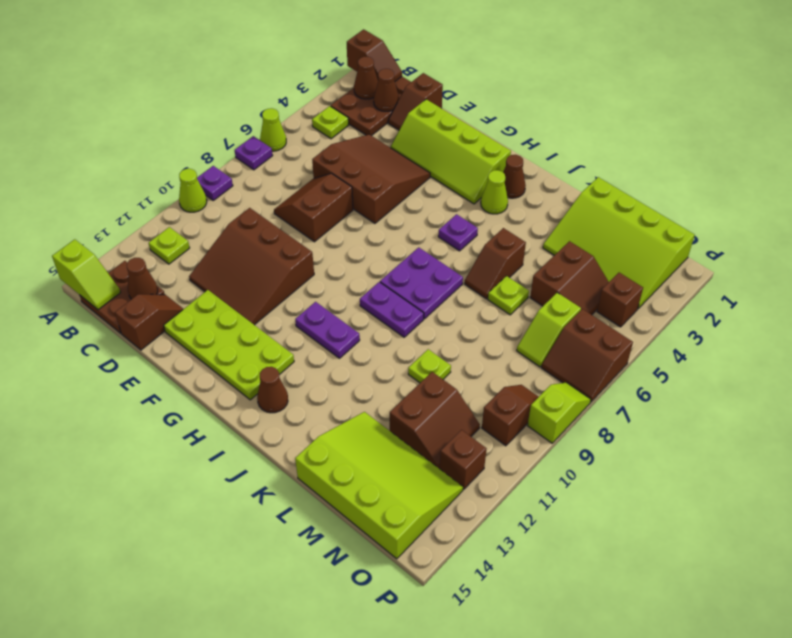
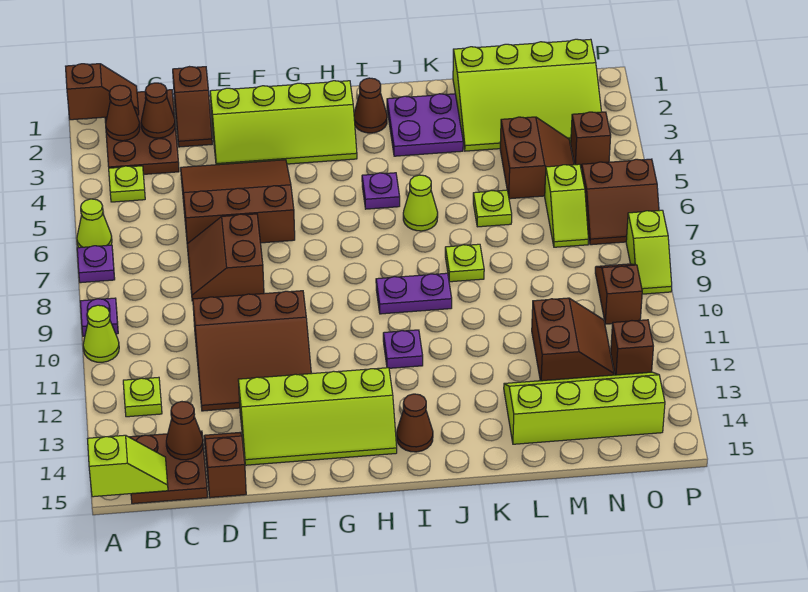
lime 2x4 plate [164,290,294,400] -> lime 2x4 slope [238,368,397,465]
purple 1x2 plate [295,302,360,358] -> purple 1x1 plate [383,330,423,368]
lime 1x1 cone [481,170,508,214] -> lime 1x1 cone moved to [403,175,438,231]
purple 2x2 plate [380,247,463,319] -> purple 2x2 plate moved to [387,94,463,156]
brown 1x2 slope [465,228,526,299] -> none
lime 1x1 plate [408,349,451,383] -> lime 1x1 plate moved to [445,244,484,282]
lime 3x4 slope [295,412,463,559] -> lime 2x4 slope [504,372,665,444]
lime 1x2 slope [528,382,591,443] -> lime 1x2 slope turned to [626,210,672,294]

